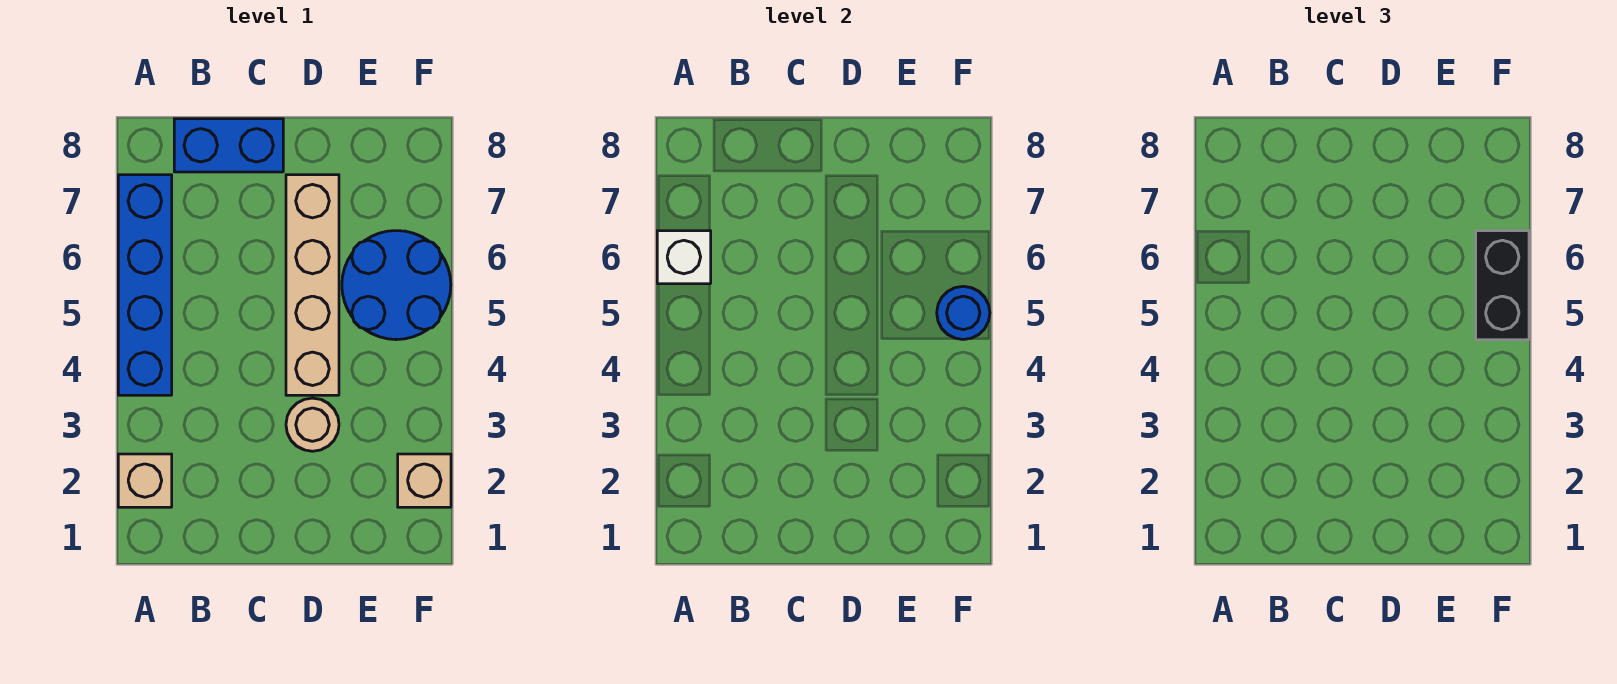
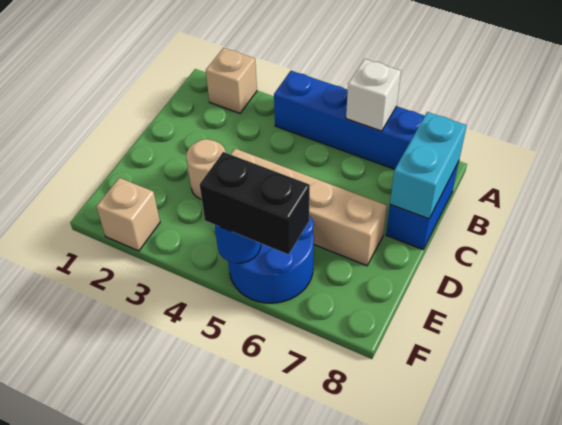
none -> cyan 1x2 brick [390,112,467,219]

